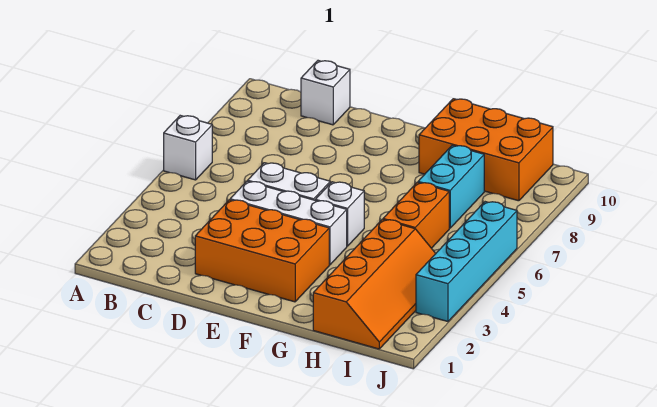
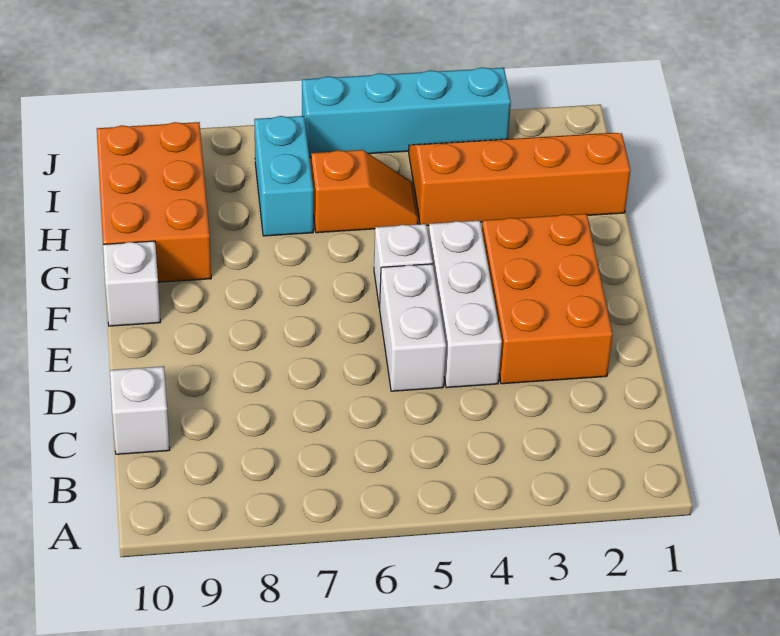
white 1x1 brick [164,116,212,180] -> white 1x1 brick moved to [103,241,160,326]
orange 1x2 brick [383,182,449,248] -> orange 1x2 slope [311,150,418,233]
cyan 1x2 brick [418,145,484,228] -> cyan 1x2 brick turned to [254,116,313,236]

